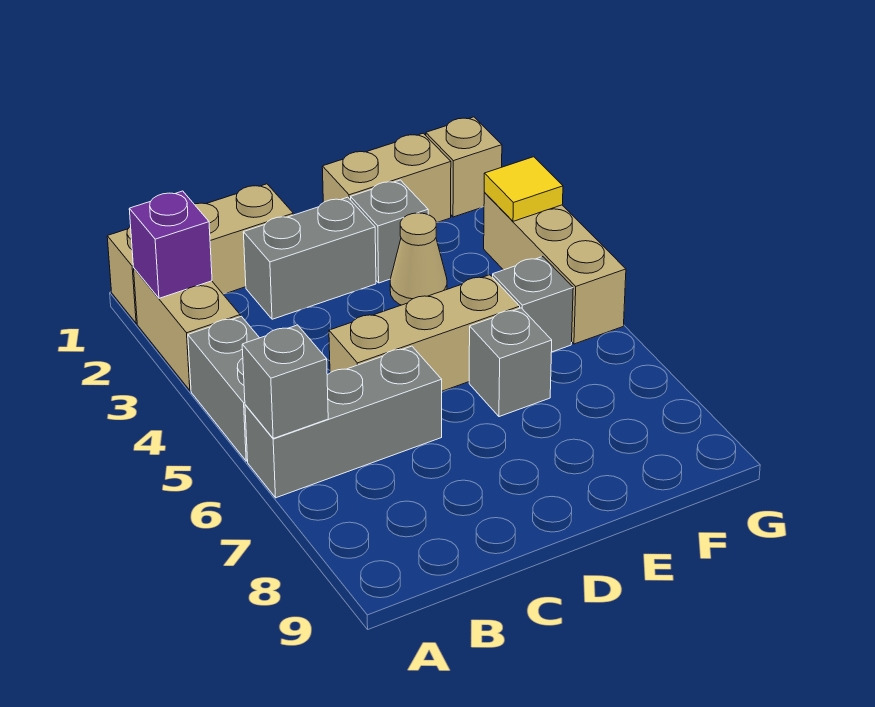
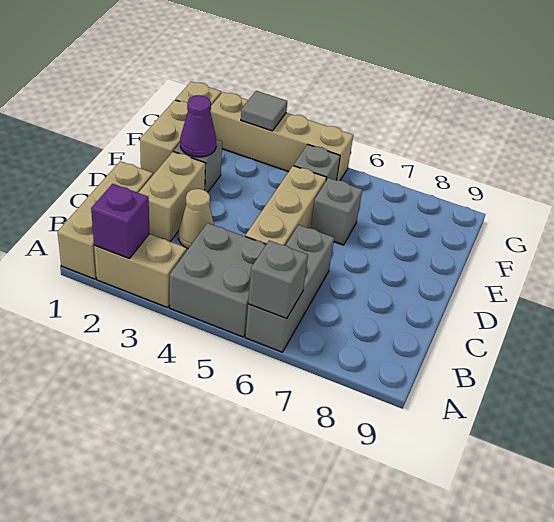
grey 1x2 brick [188,316,259,461] -> grey 2x2 brick [170,223,266,337]
grey 1x2 brick [243,197,376,319] -> tan 1x2 brick [138,151,206,241]
none -> purple 1x1 cone [180,95,216,157]
tan 1x1 cone [390,213,447,305] -> tan 1x1 cone moved to [179,189,214,248]
tan 1x3 brick [484,193,626,344] -> tan 1x4 brick [210,92,353,181]
yellow 1x1 tile [484,157,563,221] -> grey 1x1 tile [241,91,287,131]

